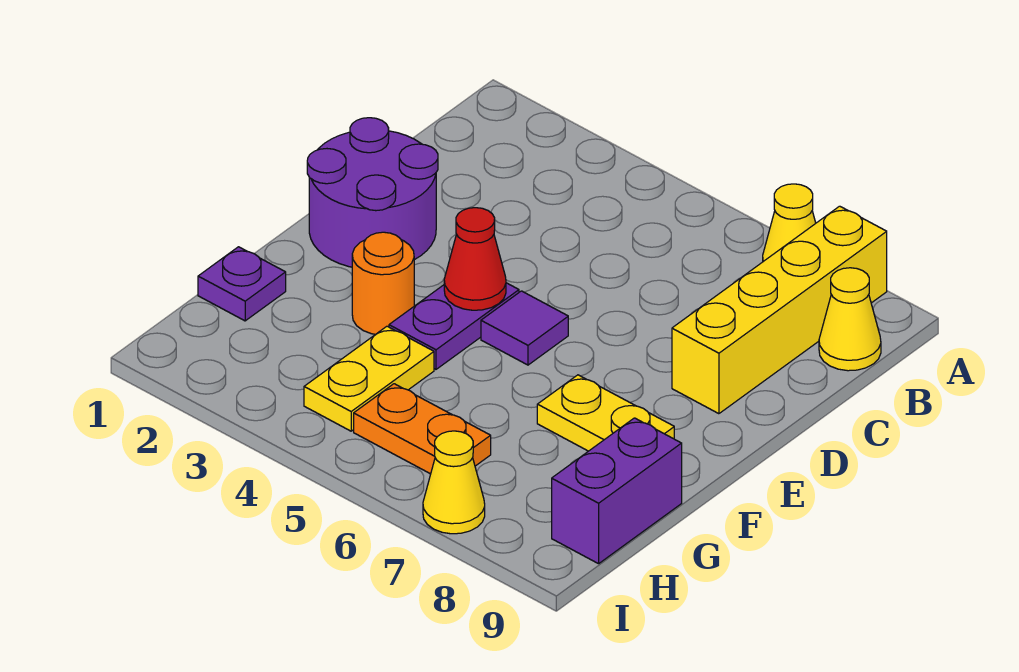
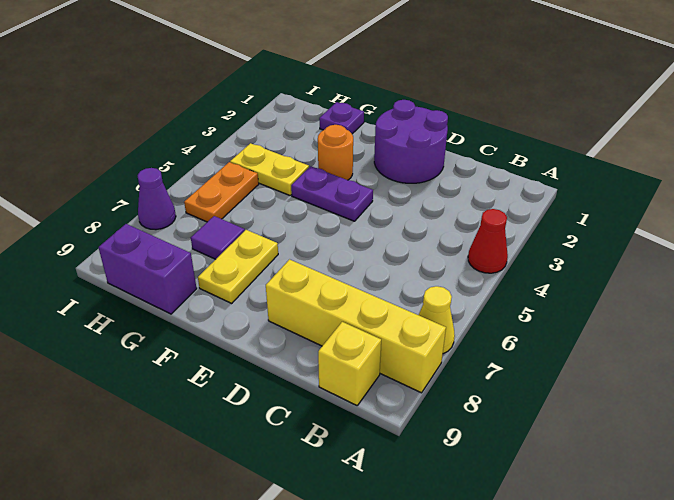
yellow 1x1 cone [819,268,881,371] -> yellow 1x1 brick [318,322,381,405]
red 1x1 cone [444,208,506,310] -> red 1x1 cone moved to [468,209,508,273]
purple 1x1 tile [481,291,568,365] -> purple 1x1 tile moved to [191,216,245,259]
yellow 1x1 cone [423,431,485,534] -> purple 1x1 cone [138,168,176,230]

